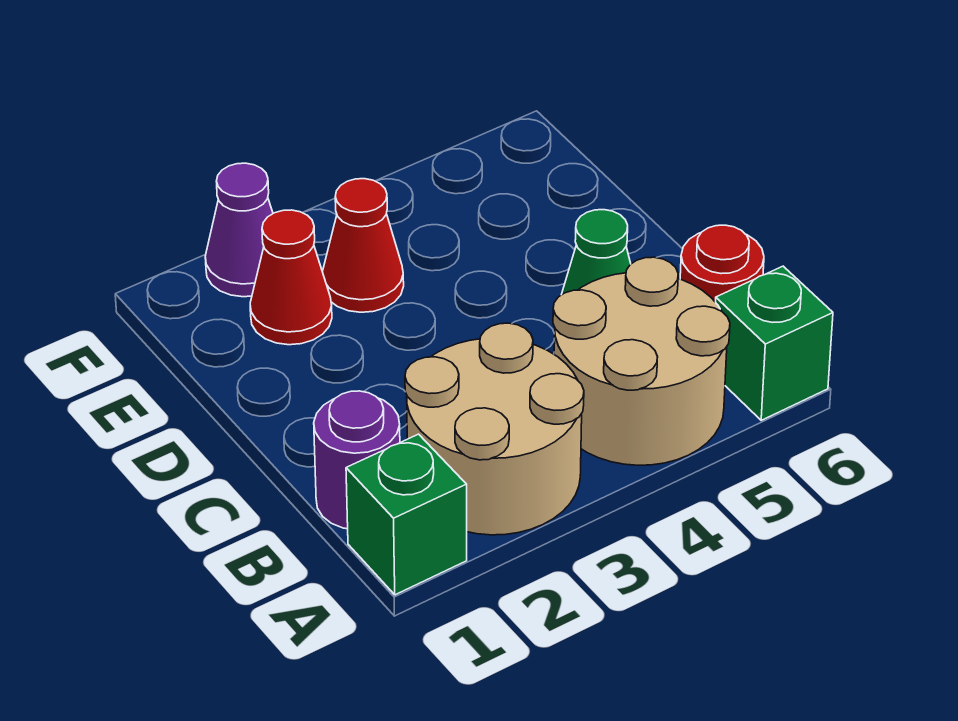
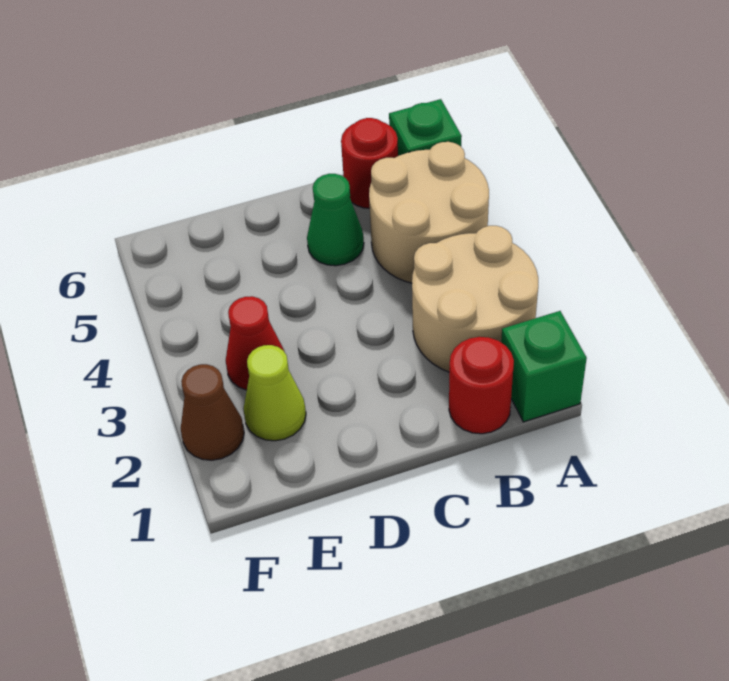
purple 1x1 round brick [314,391,400,529] -> red 1x1 round brick [449,337,514,434]
red 1x1 cone [250,210,332,345] -> lime 1x1 cone [243,345,306,441]
purple 1x1 cone [205,163,273,297] -> brown 1x1 cone [181,364,244,460]

